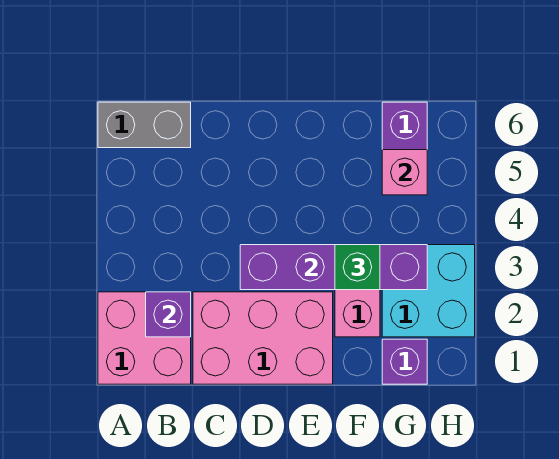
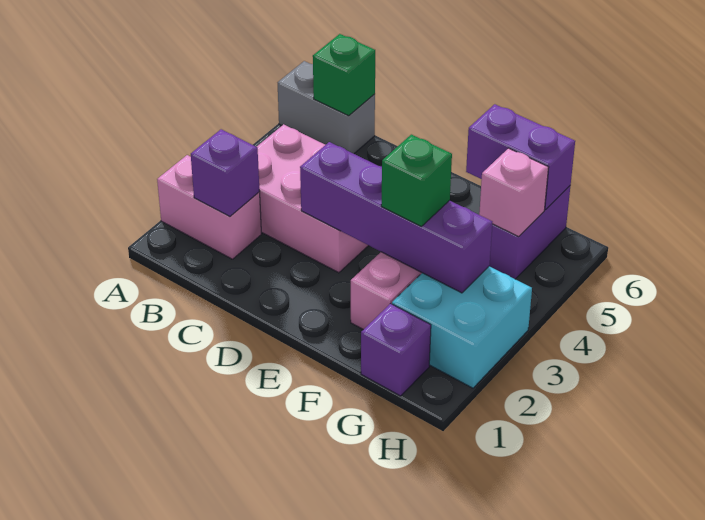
pink 2x2 brick [98,292,191,384] -> pink 1x2 brick [157,155,261,259]
none -> green 1x1 brick [313,34,375,116]
pink 2x3 brick [193,292,333,384] -> pink 2x3 brick moved to [257,124,369,273]
none -> purple 1x2 brick [466,104,575,210]

